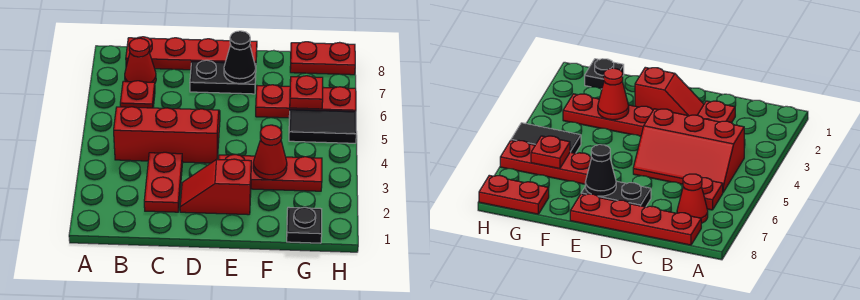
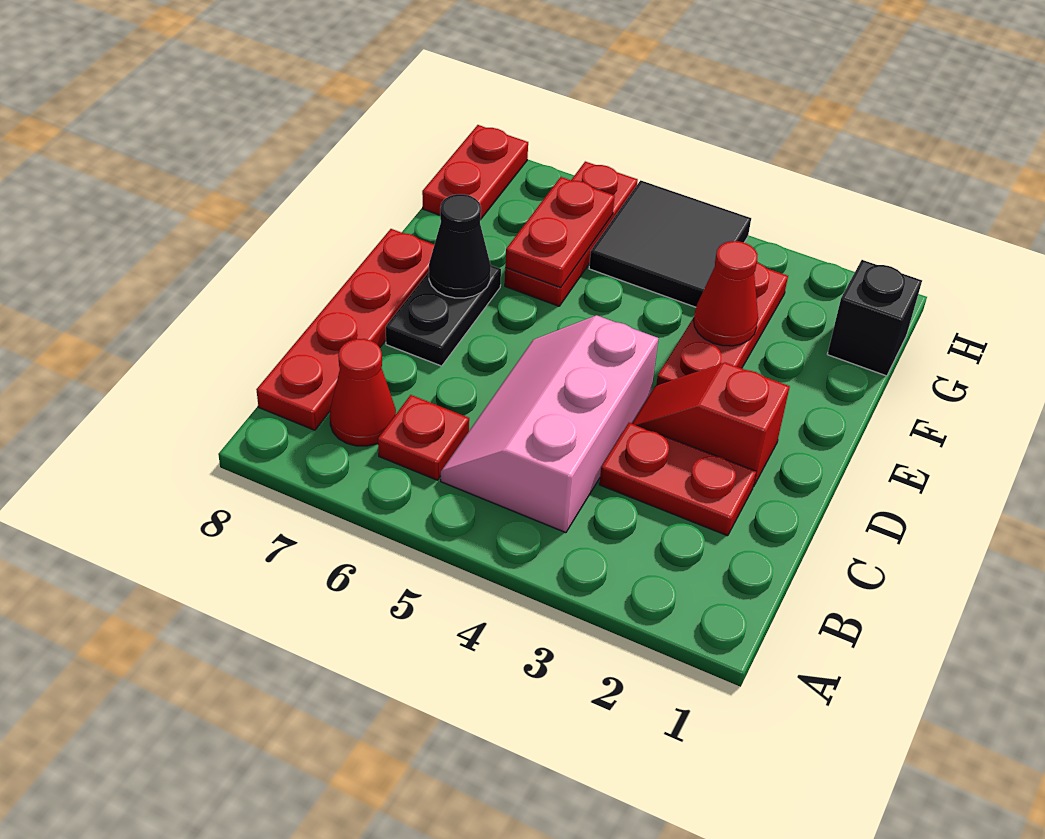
red 2x3 slope [114,107,220,163] -> pink 2x3 slope [441,315,658,533]
red 1x2 slope [180,159,251,215] -> red 1x2 slope turned to [632,363,790,487]
black 1x1 plate [287,207,322,243] -> black 1x1 brick [828,260,922,376]
black 1x2 tile [289,109,357,143] -> black 2x2 tile [589,180,751,307]
red 1x1 plate [290,76,323,109] -> red 1x2 plate [505,177,615,288]

